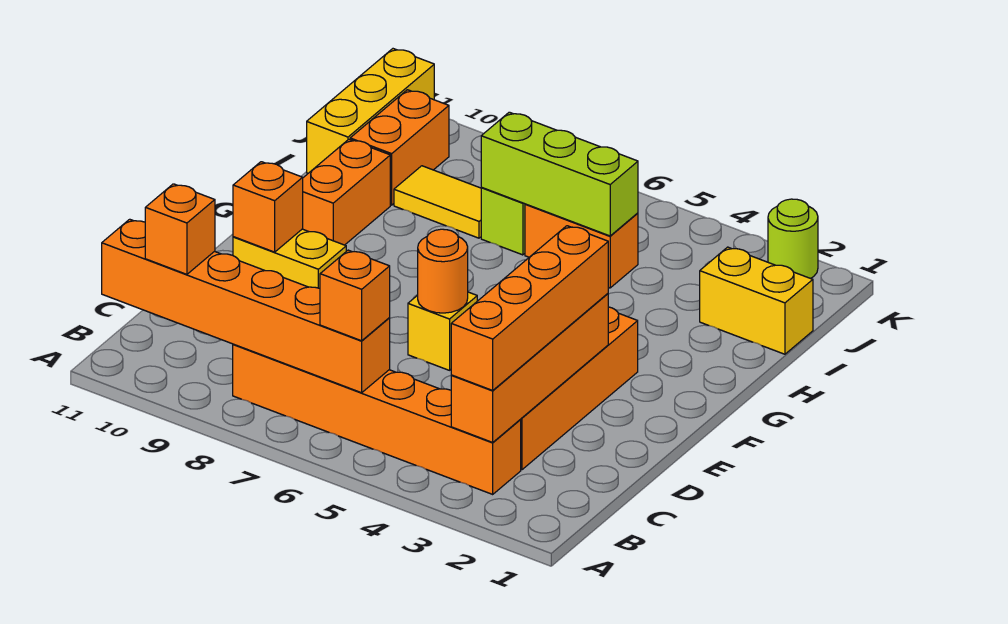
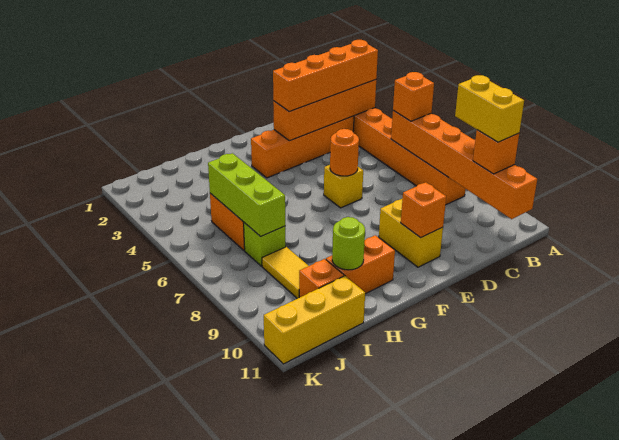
yellow 1x2 brick [700,247,813,354] -> yellow 1x2 brick moved to [455,75,524,142]
orange 1x2 brick [350,90,449,205] -> orange 1x1 brick [299,259,344,297]
lime 1x1 round brick [768,199,818,279] -> lime 1x1 round brick moved to [332,217,365,270]

